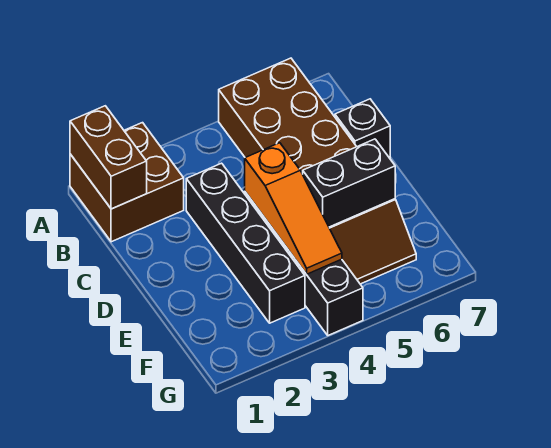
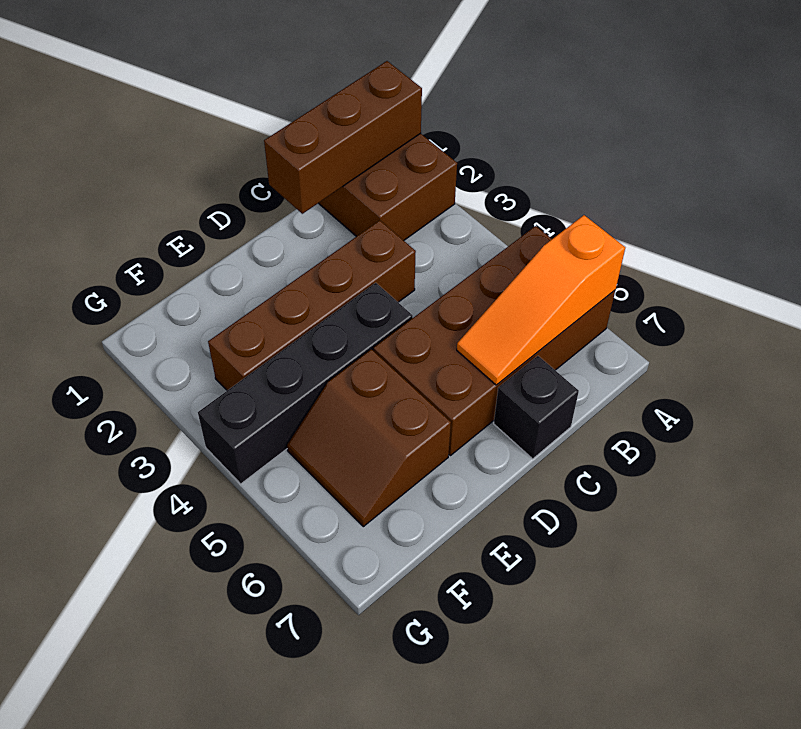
brown 1x2 brick [70,106,147,209] -> brown 1x3 brick [264,61,422,214]
black 1x4 brick [186,163,305,323] -> brown 1x4 brick [208,220,416,390]
orange 1x3 slope [245,143,342,274] -> orange 1x3 slope moved to [457,215,625,385]
black 1x2 brick [303,139,395,227] -> none

